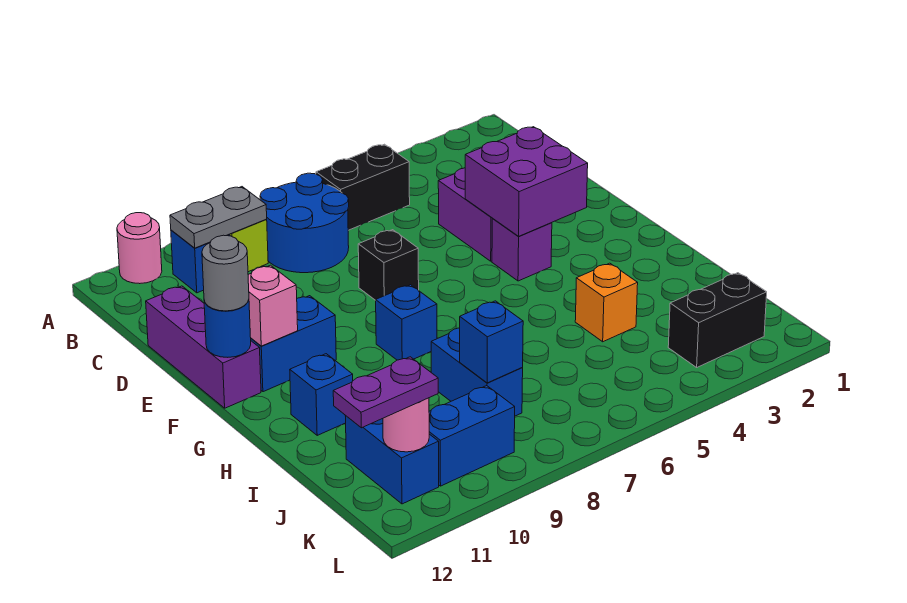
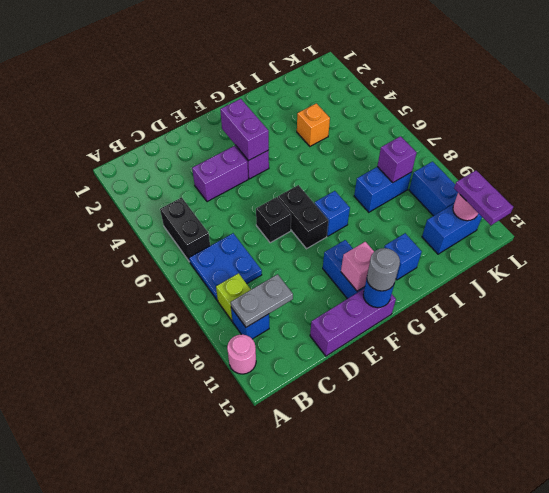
blue 2x2 round brick [260,173,349,273] -> blue 2x2 plate [189,233,262,301]
grey 1x2 plate [170,187,267,248] -> grey 1x2 plate turned to [231,274,293,327]
purple 2x2 brick [465,127,588,236] -> purple 1x2 brick [220,99,269,161]
blue 1x1 brick [460,301,523,383] -> purple 1x1 brick [377,136,416,183]
black 1x2 brick [668,273,767,367] -> black 1x2 brick moved to [278,185,328,249]

